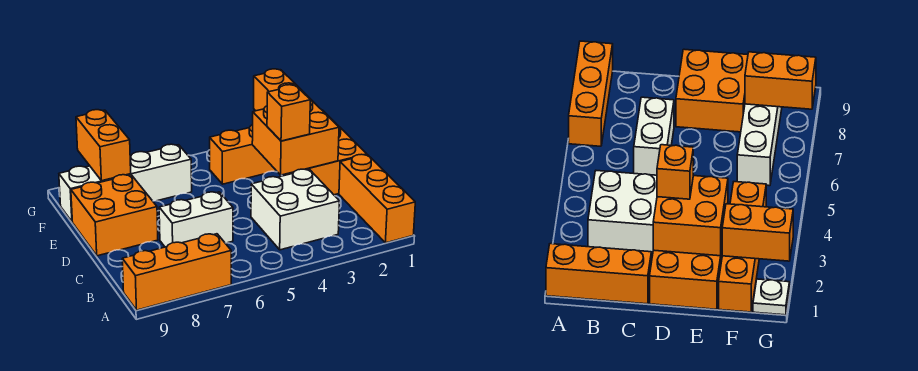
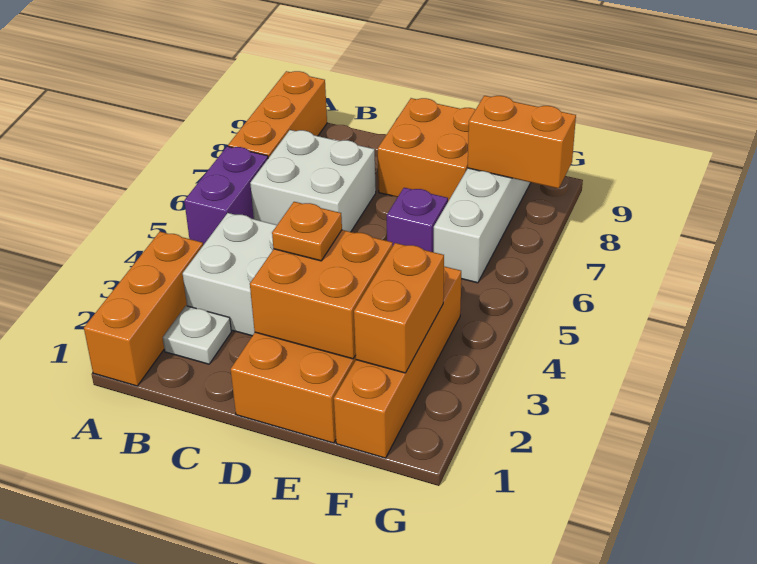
orange 1x3 brick [339,154,415,243] -> orange 1x3 brick turned to [84,232,203,386]
none -> purple 1x2 brick [184,146,268,245]
white 1x2 brick [159,192,233,247] -> white 2x2 brick [250,130,376,232]
orange 1x1 brick [267,85,310,141] -> orange 1x1 plate [272,202,342,261]
none -> purple 1x1 brick [387,188,448,252]
orange 1x2 brick [254,69,309,111] -> orange 1x2 brick turned to [354,243,444,373]
white 1x1 plate [753,279,790,315] -> white 1x1 plate moved to [163,306,231,364]

